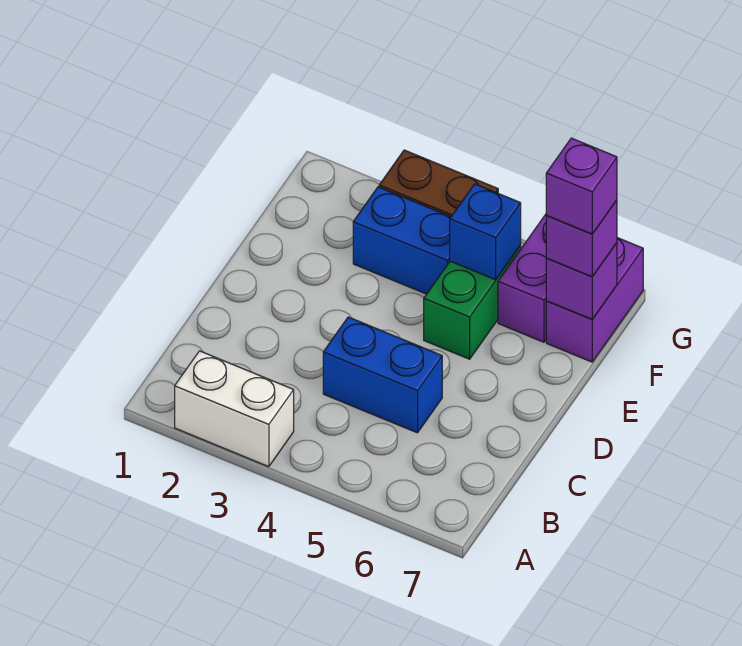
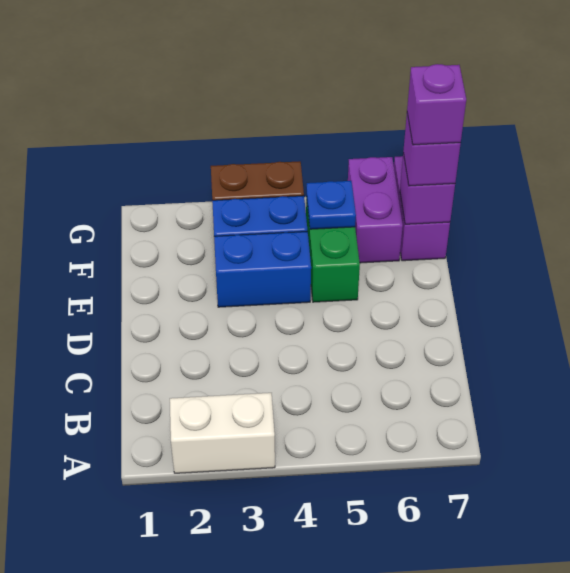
blue 1x2 brick [323,317,442,433] -> blue 1x2 brick moved to [214,232,311,307]
blue 1x1 brick [450,184,521,280] -> blue 1x1 plate [306,181,356,229]

